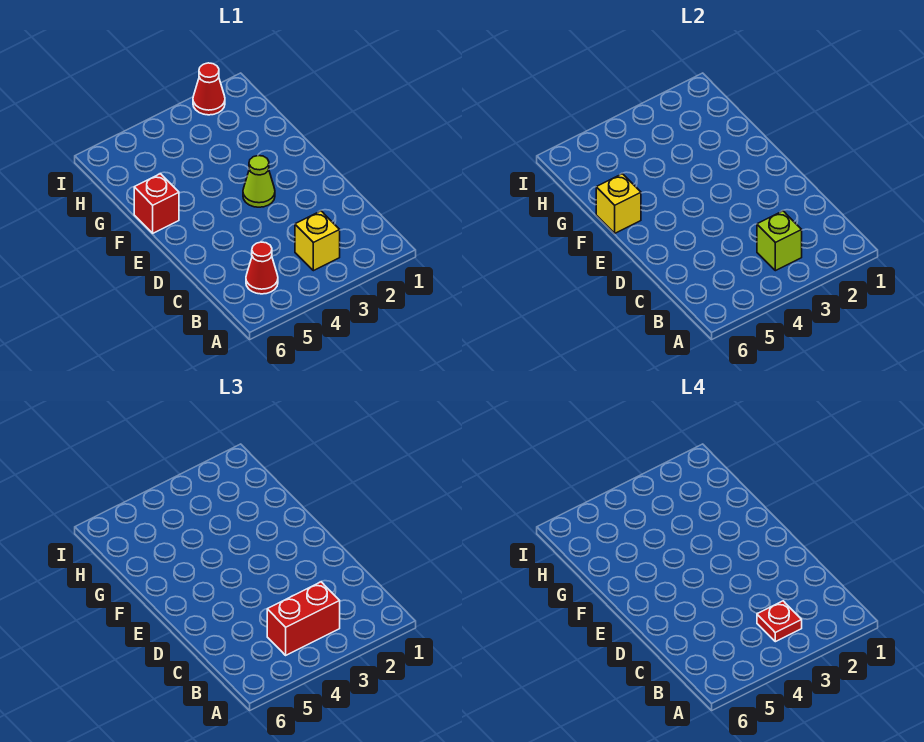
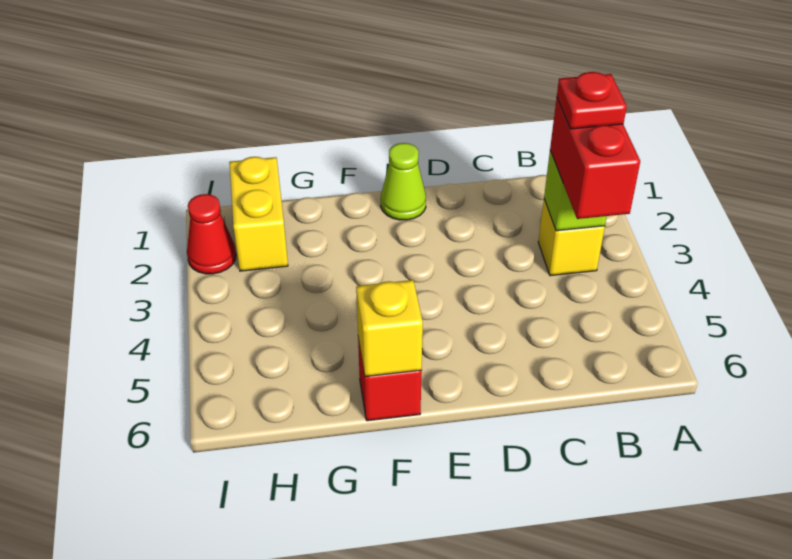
red 1x1 cone [246,242,278,294] -> none
lime 1x1 cone [243,156,275,207] -> lime 1x1 cone moved to [381,143,426,220]
none -> yellow 1x2 brick [229,157,288,271]

